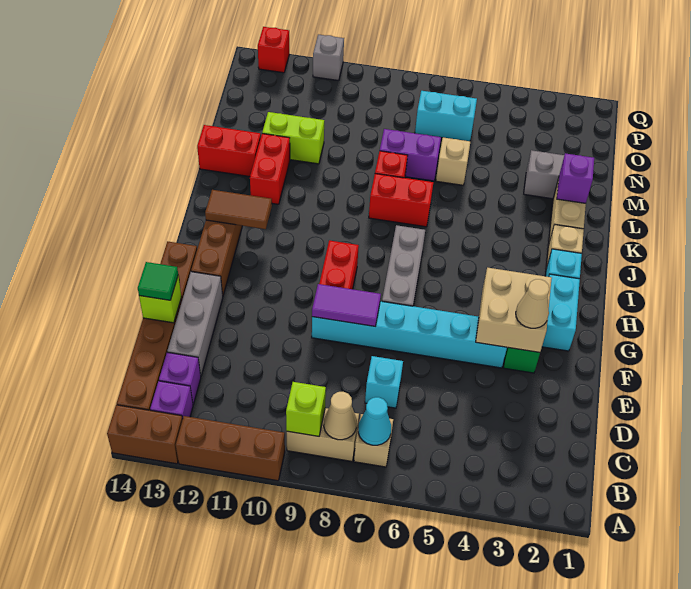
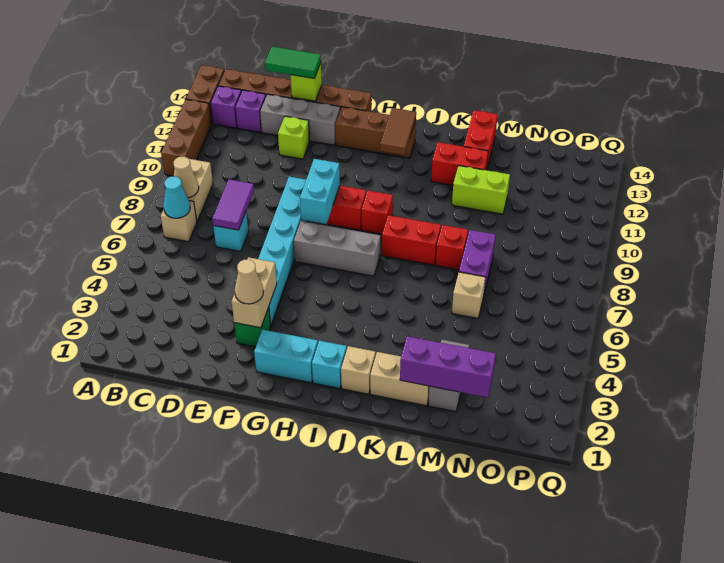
lime 1x1 brick [286,382,326,436] -> lime 1x1 brick moved to [278,116,310,159]
green 1x1 tile [138,262,178,300] -> green 1x2 tile [265,47,321,79]
tan 2x2 brick [476,268,552,352] -> tan 1x2 brick [232,257,277,328]
purple 1x2 tile [312,284,381,327] -> purple 1x2 tile moved to [212,179,254,230]
red 1x2 brick [369,174,433,227] -> red 1x2 brick turned to [382,215,441,265]
purple 1x1 brick [557,153,594,203] -> purple 1x3 brick [400,336,496,397]
lime 1x2 brick [262,112,324,164] -> lime 1x2 brick turned to [452,166,510,214]
cyan 1x2 brick [415,91,477,141] -> cyan 1x2 brick moved to [300,159,340,224]
grey 1x1 brick [313,34,344,81] -> none
red 1x1 brick [258,27,289,73] -> red 1x1 brick moved to [361,191,393,234]

